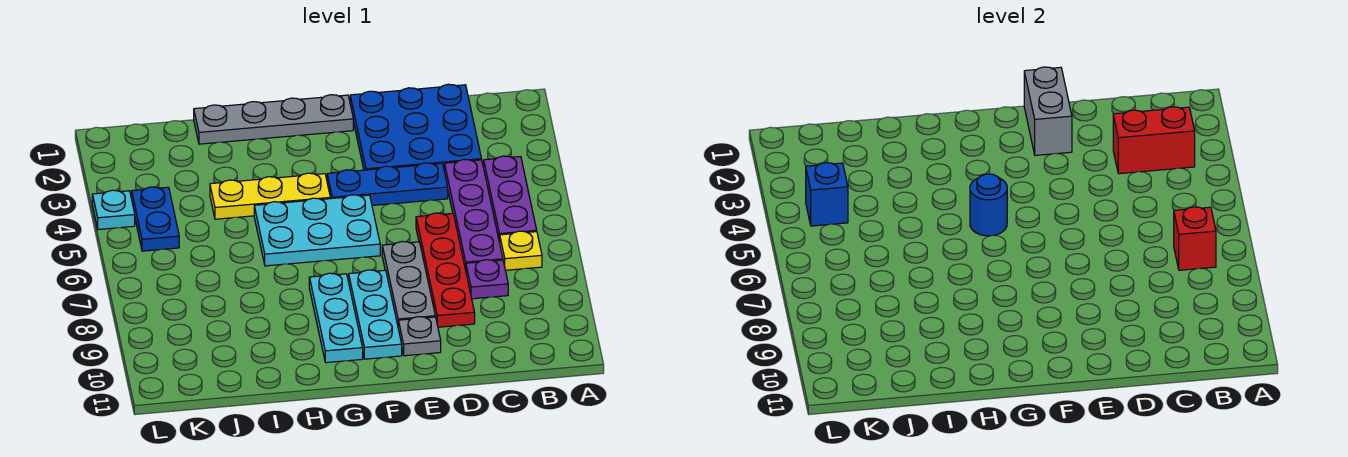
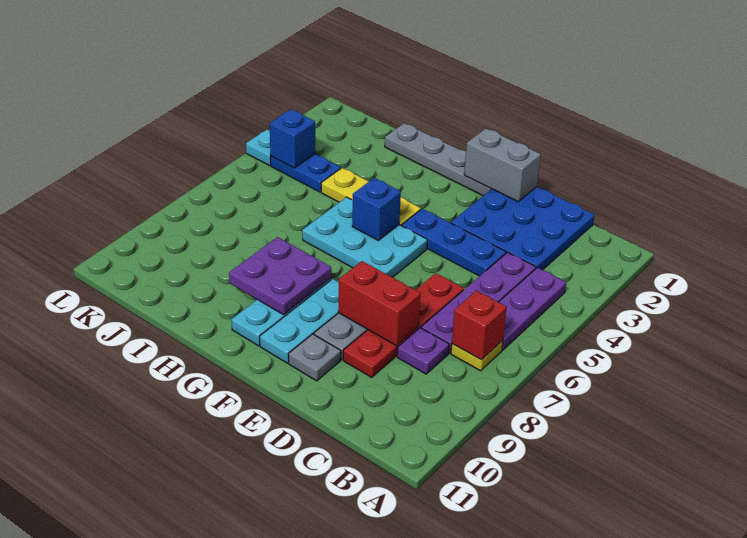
red 1x2 brick [1113,107,1195,174] -> red 1x2 brick moved to [338,261,421,346]
grey 1x2 brick [1024,67,1072,155] -> grey 1x2 brick turned to [464,128,541,202]
blue 1x1 round brick [970,174,1007,236] -> blue 1x1 brick [352,178,401,240]
none -> purple 2x2 plate [229,237,331,315]
blue 1x2 plate [132,187,179,251] -> blue 1x2 plate turned to [271,154,341,192]

